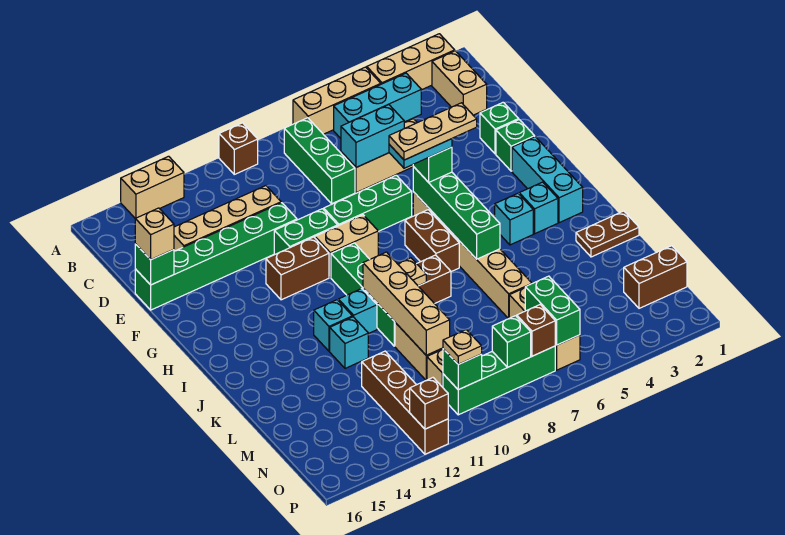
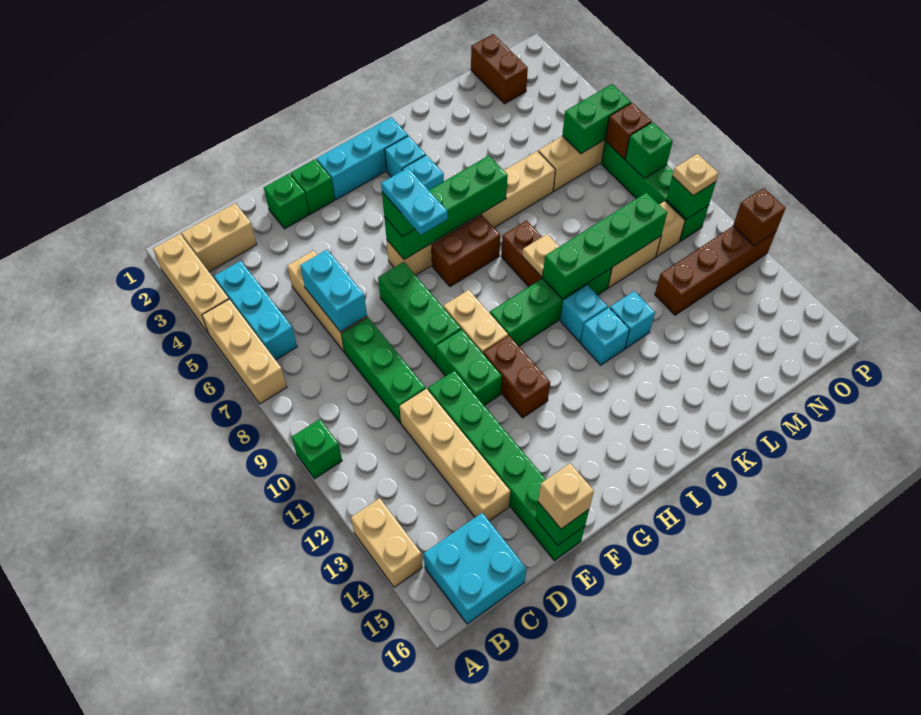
brown 1x1 brick [219,123,258,174] -> green 1x1 brick [292,419,342,479]
green 1x3 brick [284,118,355,204] -> green 1x3 brick turned to [341,317,426,423]
none -> cyan 2x2 brick [424,513,527,624]
tan 1x3 plate [389,103,477,160] -> none
tan 1x4 brick [363,252,450,355] -> green 1x4 brick [542,192,667,299]
brown 1x2 plate [576,211,639,257] -> none

